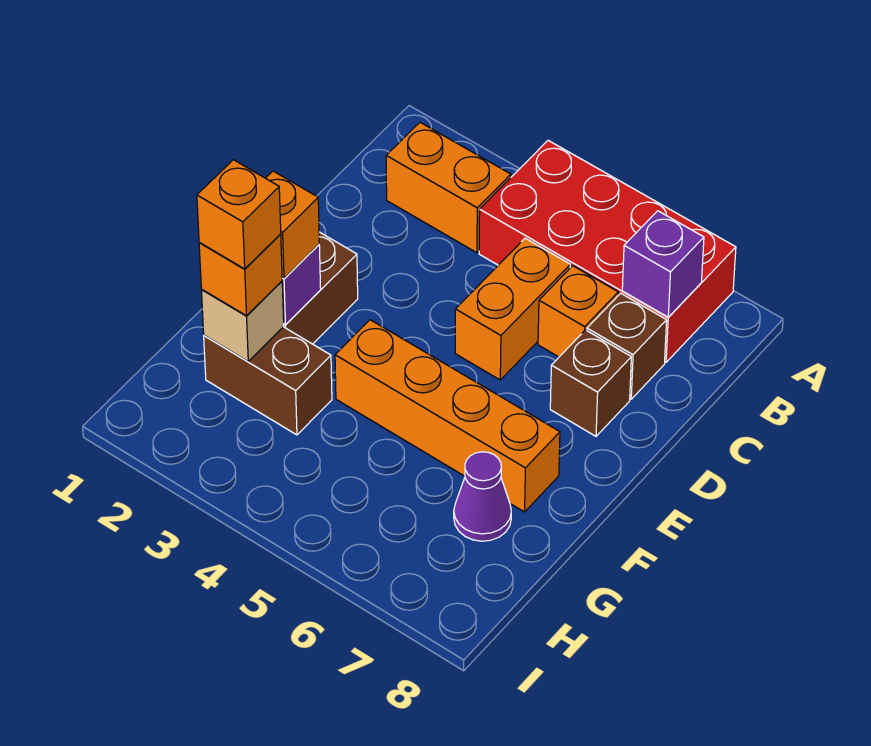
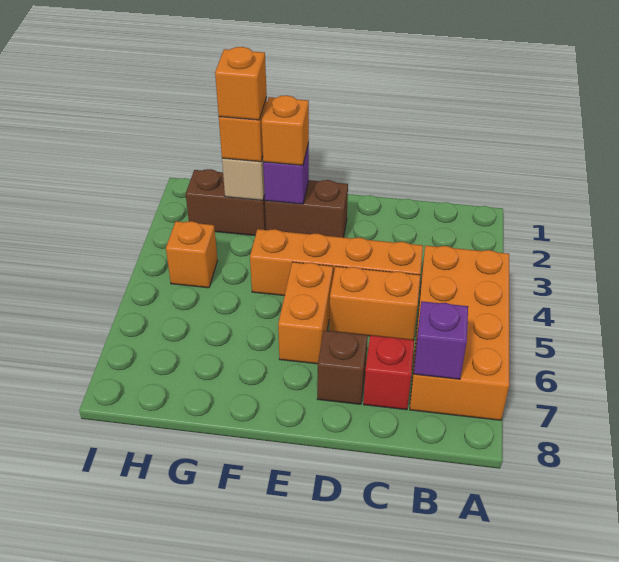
red 2x4 brick [479,141,736,362] -> orange 2x4 brick [410,245,509,420]
orange 1x2 brick [386,122,511,253] -> orange 1x2 brick moved to [278,262,333,364]
orange 1x1 brick [538,266,618,357] -> orange 1x1 brick moved to [166,221,217,288]
brown 1x1 brick [587,293,667,399] -> red 1x1 brick [363,335,414,410]
orange 1x4 brick [335,320,560,512] -> orange 1x4 brick turned to [250,229,423,296]
brown 1x2 brick [204,327,332,435] -> brown 1x2 brick turned to [186,169,266,236]
purple 1x1 cone [454,452,511,541] -> none

